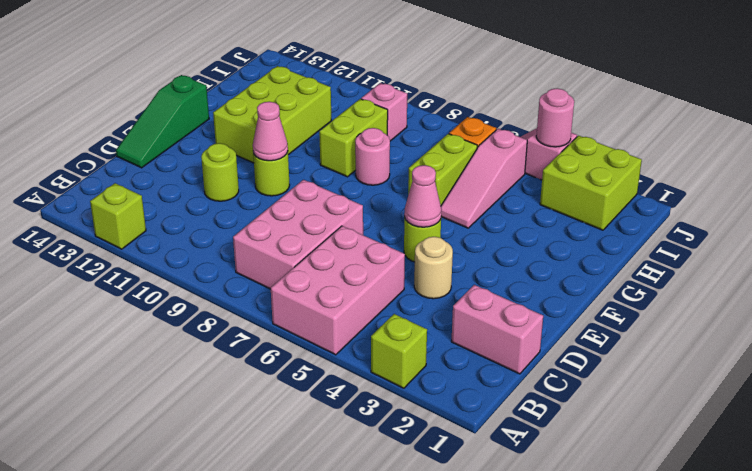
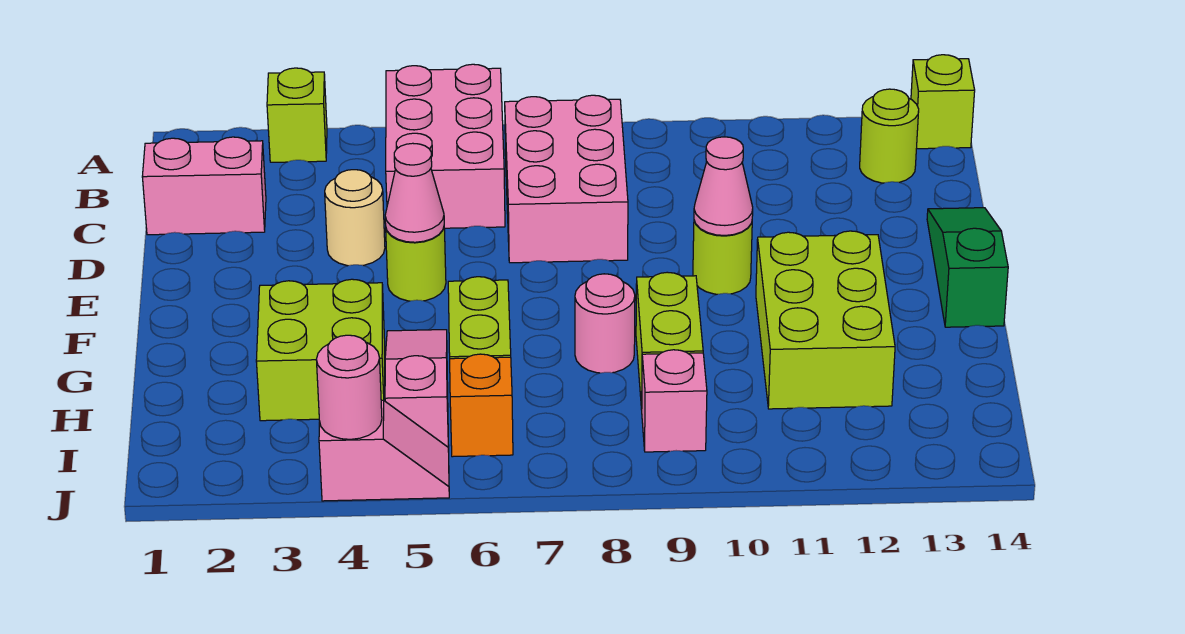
lime 1x1 brick [90,183,146,249] -> lime 1x1 brick moved to [911,55,975,149]
lime 1x1 round brick [201,143,239,201] -> lime 1x1 round brick moved to [860,89,919,183]
lime 2x2 brick [540,136,642,230] -> lime 2x2 brick moved to [256,279,385,421]

